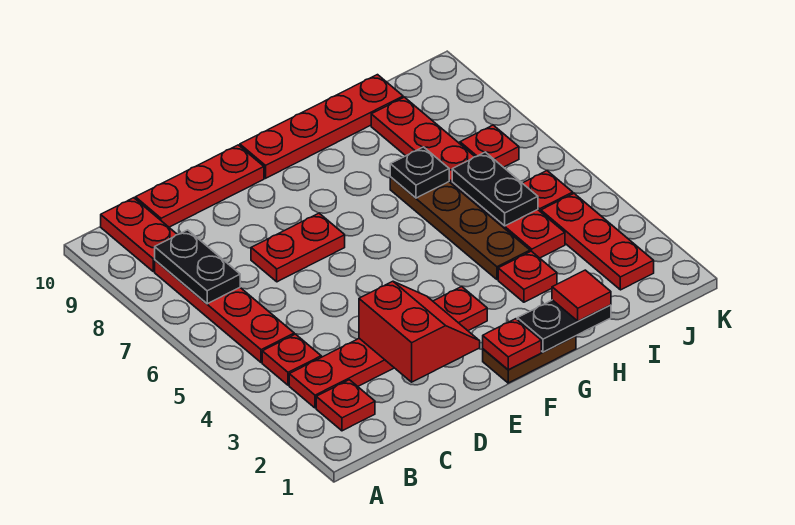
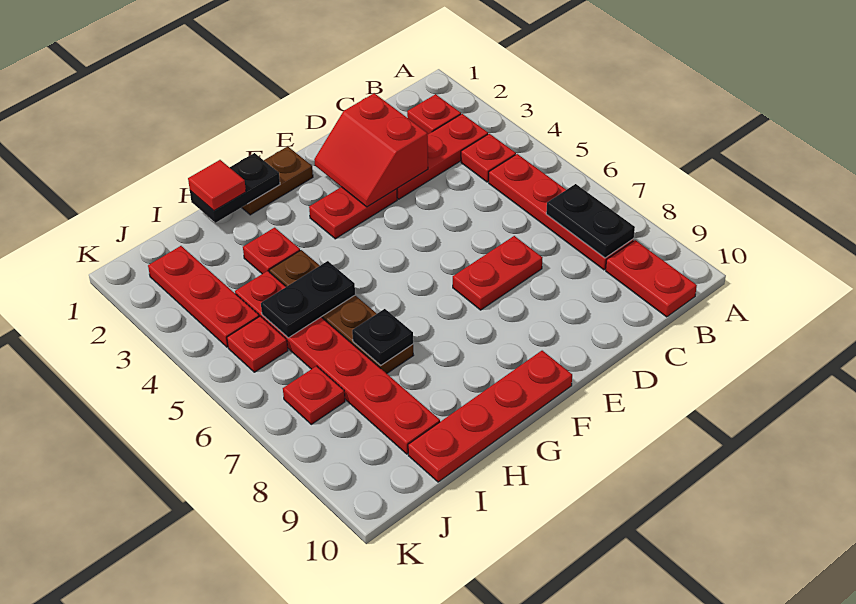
red 1x3 plate [135,145,264,227] -> none
red 1x1 plate [483,319,541,370] -> none
black 1x2 plate [452,152,538,226] -> black 1x2 plate turned to [261,261,355,338]

